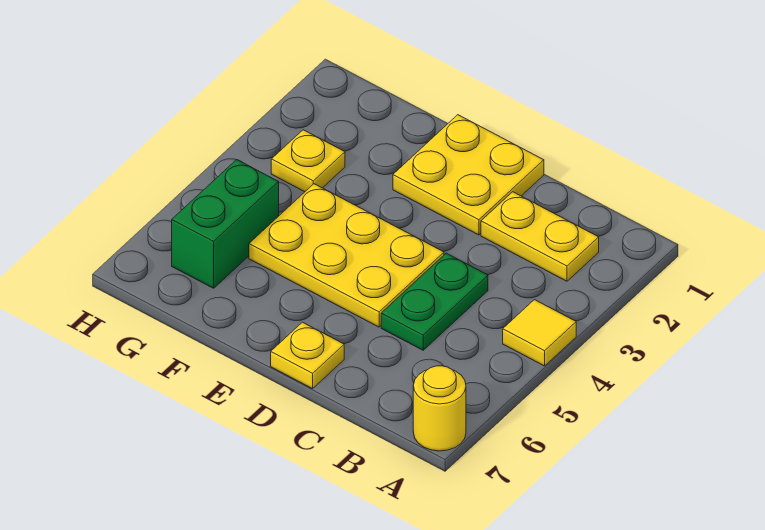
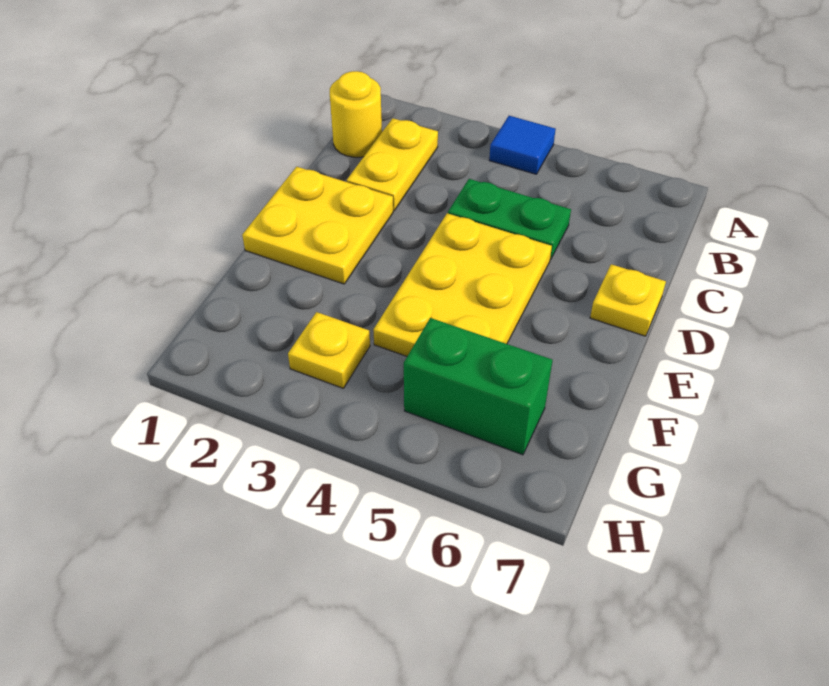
yellow 1x1 tile [503,300,576,366] -> blue 1x1 tile [489,116,556,174]
yellow 1x1 round brick [413,366,466,451] -> yellow 1x1 round brick moved to [330,71,382,157]

